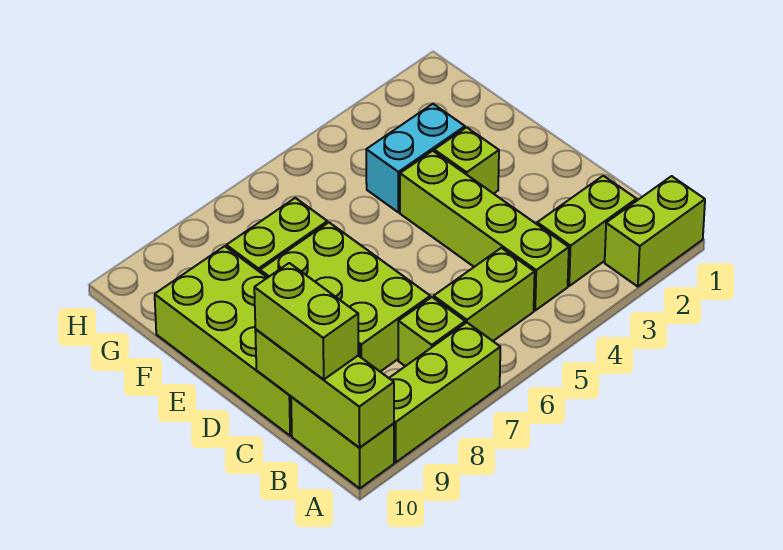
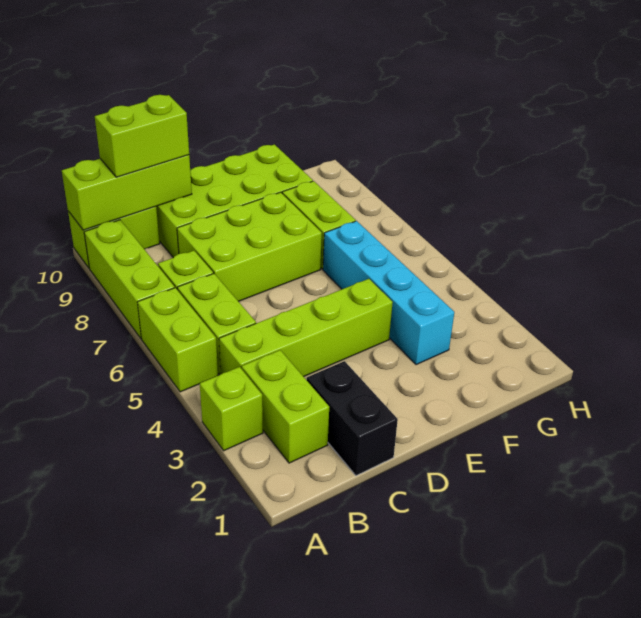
lime 1x2 brick [605,176,705,287] -> lime 1x2 brick moved to [138,288,218,392]
none -> black 1x2 brick [307,361,398,476]
lime 1x1 brick [434,127,499,194] -> lime 1x1 brick moved to [200,367,263,451]
cyan 1x2 brick [366,104,465,212] -> cyan 1x4 brick [323,221,454,365]

